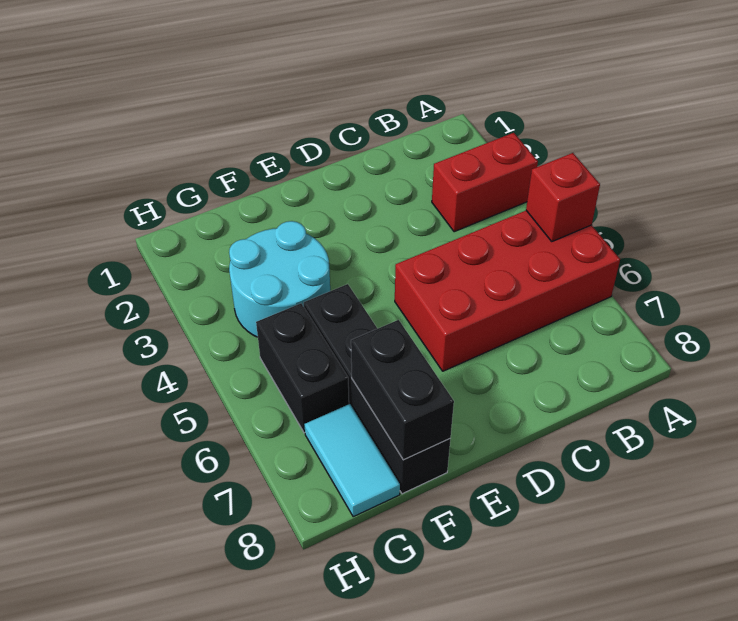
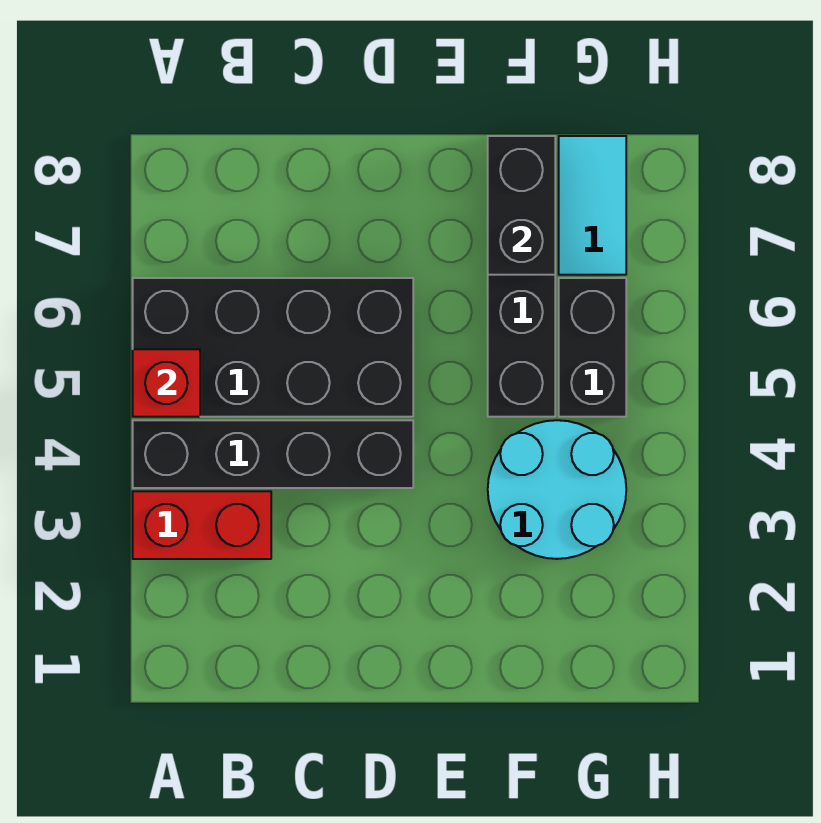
none -> black 1x4 brick [133,420,413,488]
red 2x4 brick [395,211,620,371] -> black 2x4 brick [133,278,413,417]

